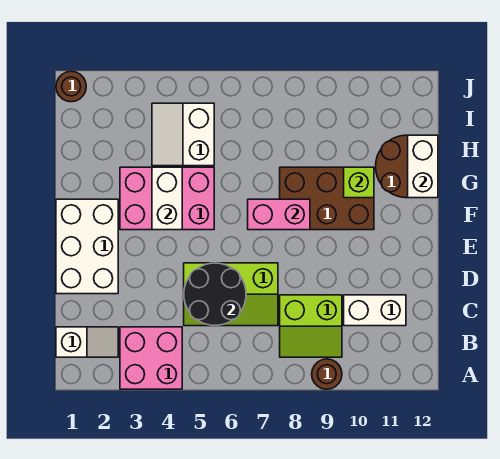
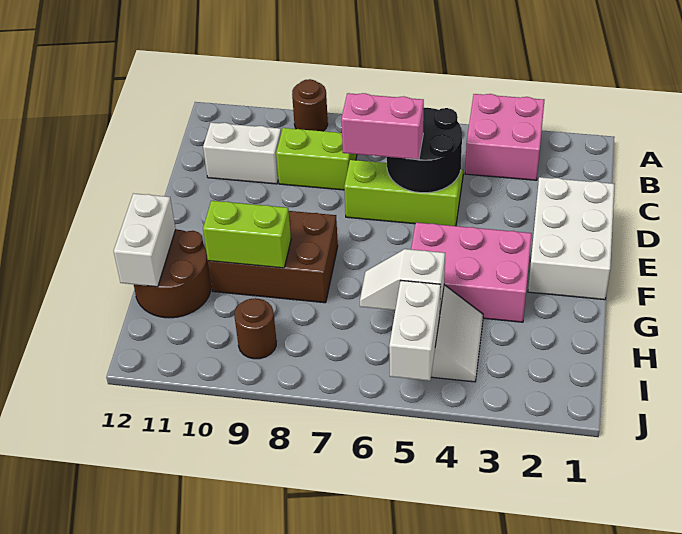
white 1x2 slope [56,327,118,357] -> white 1x2 slope moved to [360,249,445,311]
white 1x2 brick [152,167,182,230] -> white 1x2 brick moved to [389,281,441,381]
pink 1x2 brick [248,199,310,230] -> pink 1x2 brick moved to [341,93,424,160]
lime 1x1 brick [344,167,374,198] -> lime 1x2 brick [203,201,291,268]
brown 1x1 round brick [56,71,86,102] -> brown 1x1 round brick moved to [234,298,276,359]

